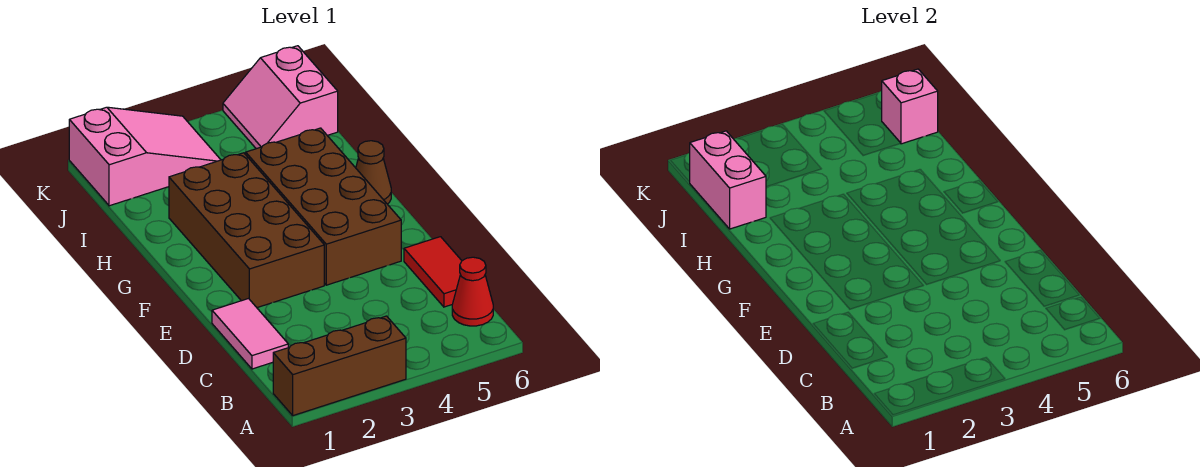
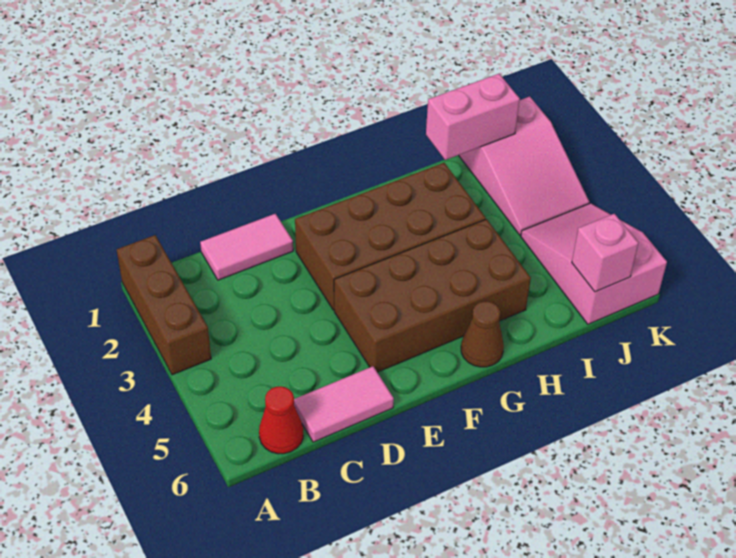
red 1x2 tile [404,237,462,307] -> pink 1x2 tile [294,366,394,442]
pink 2x2 slope [223,46,338,149] -> pink 2x3 slope [521,203,667,324]

